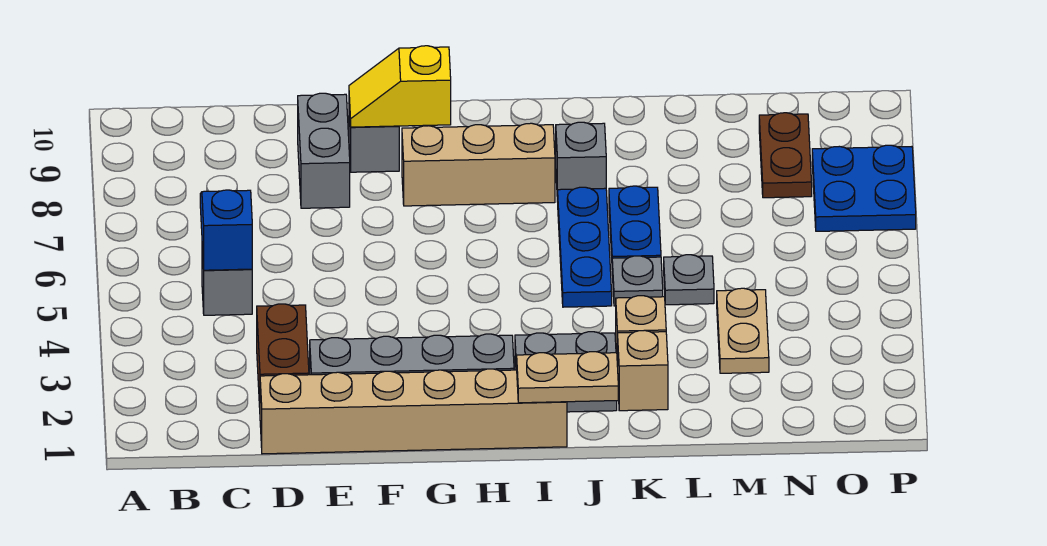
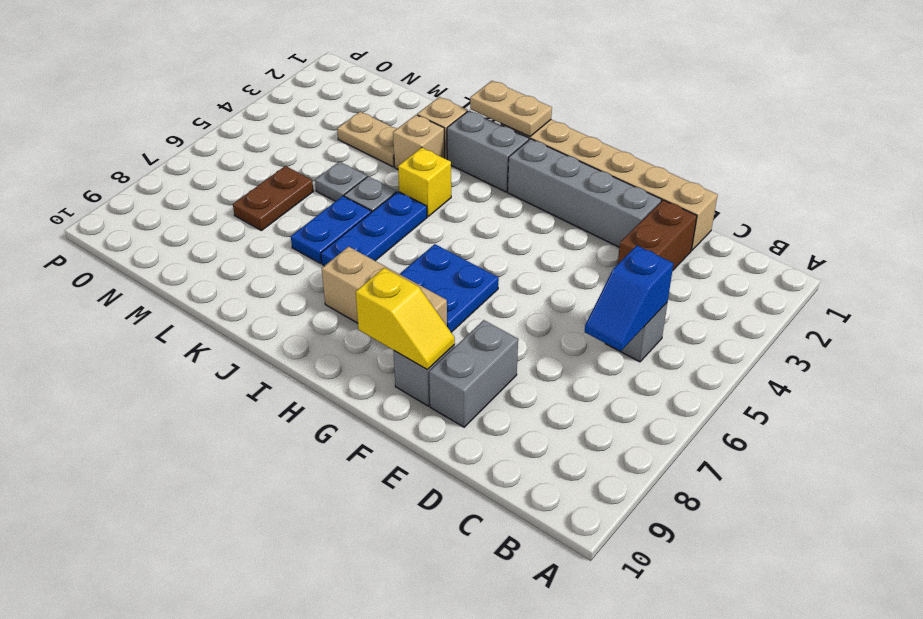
none -> yellow 1x1 brick [398,148,451,216]
grey 1x1 brick [556,122,606,202] -> none
tan 1x2 plate [717,288,769,373] -> tan 1x2 plate turned to [337,112,397,167]
brown 1x2 plate [759,113,812,198] -> brown 1x2 plate moved to [233,166,313,231]
blue 2x2 plate [812,145,916,231] -> blue 2x2 plate moved to [400,244,499,332]

